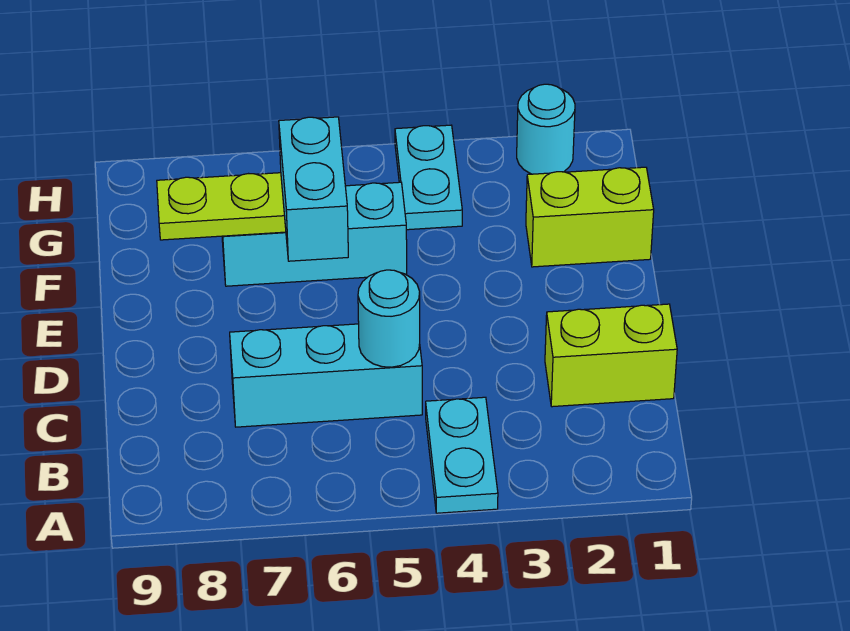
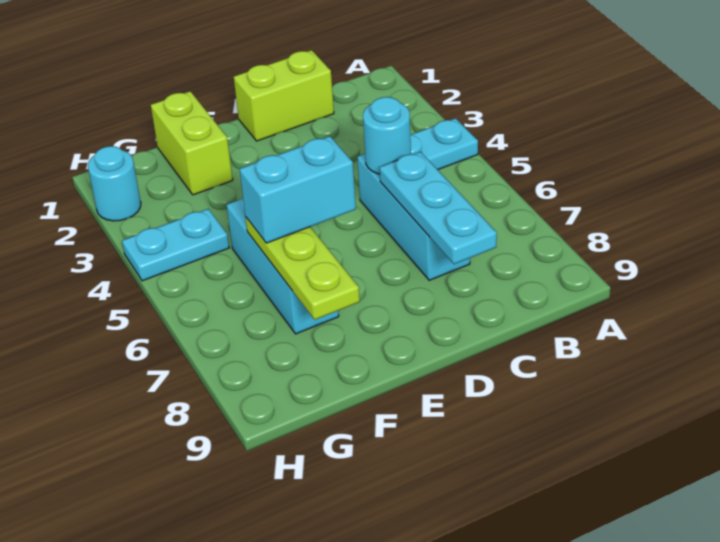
lime 1x2 brick [545,304,677,407] -> lime 1x2 brick turned to [234,50,334,141]
none -> cyan 1x3 plate [380,152,497,264]

